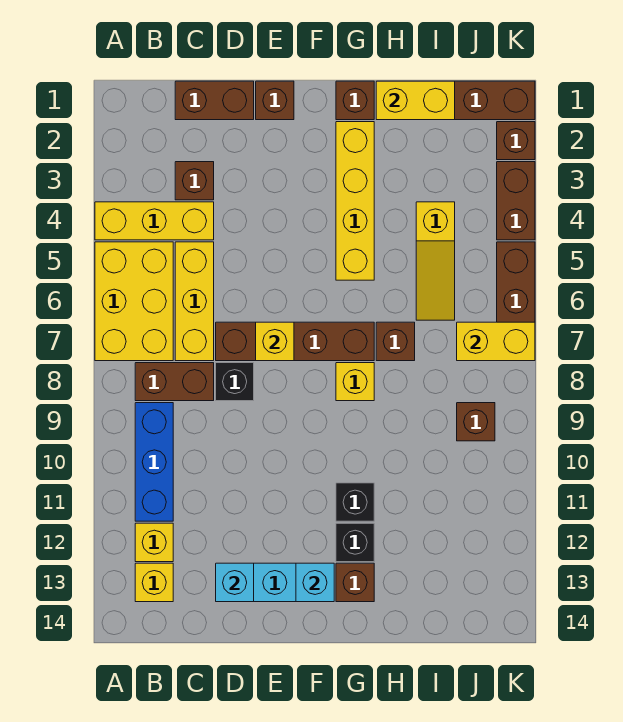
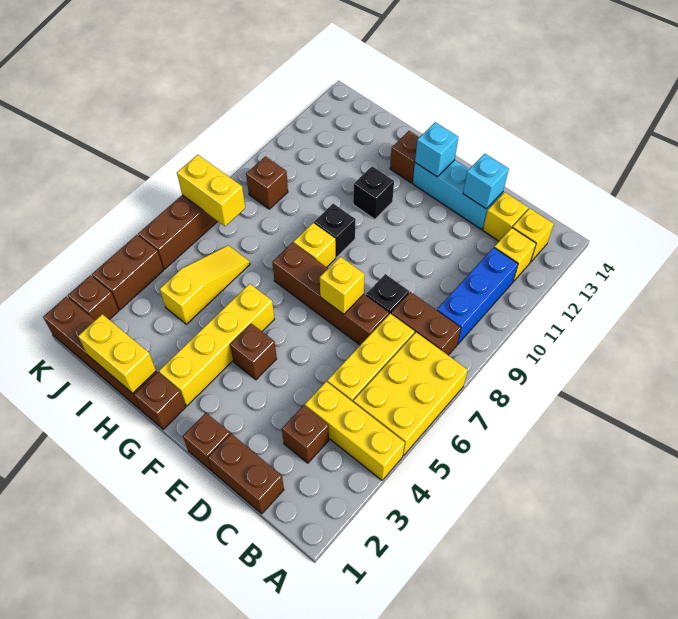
none -> yellow 1x1 brick [483,192,528,241]
black 1x1 brick [336,523,374,562] -> black 1x1 brick moved to [314,204,356,257]
brown 1x1 brick [376,322,415,361] -> brown 1x1 brick moved to [230,323,277,380]

